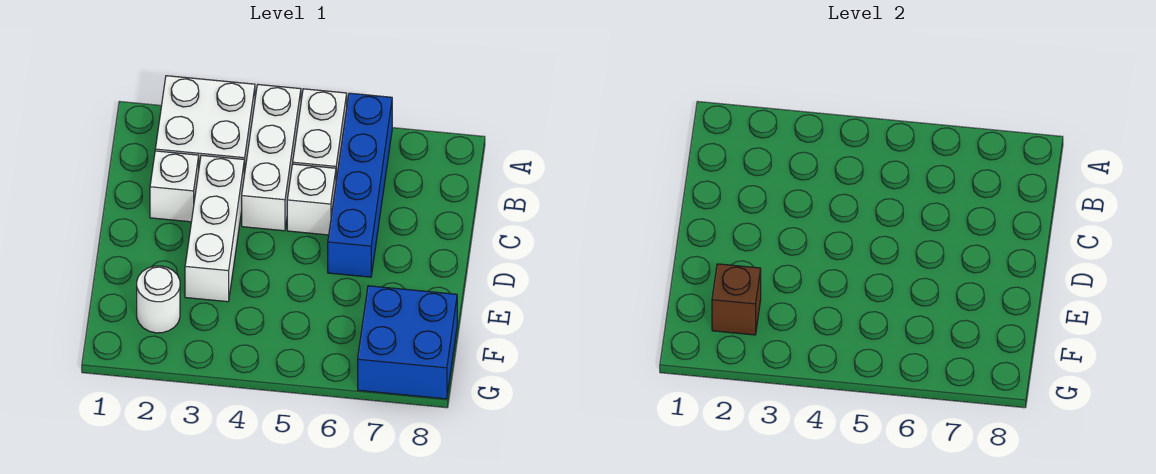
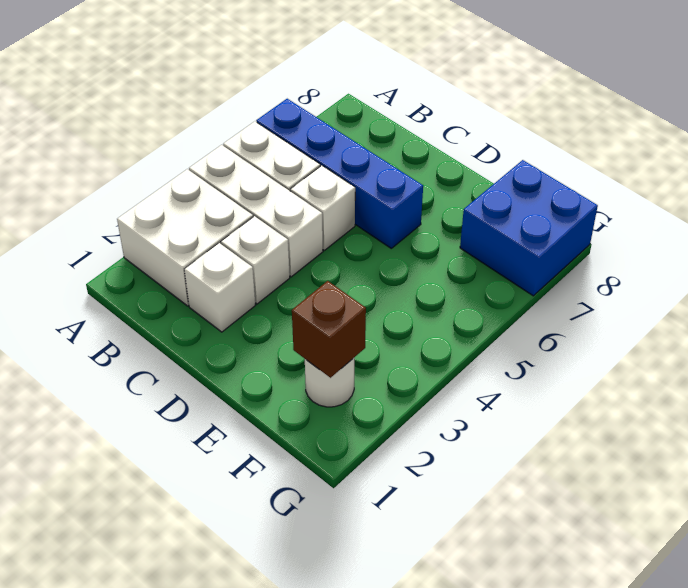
white 1x3 brick [185,155,244,302] -> white 1x1 brick [221,216,290,304]

